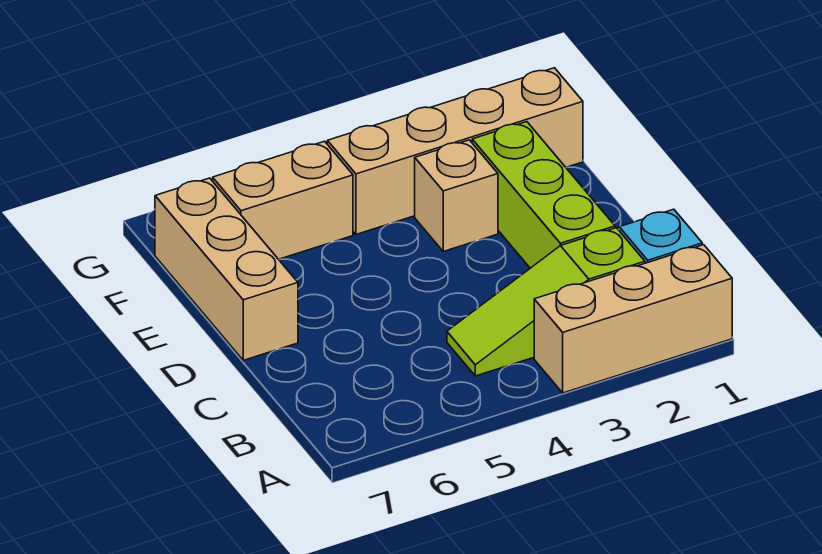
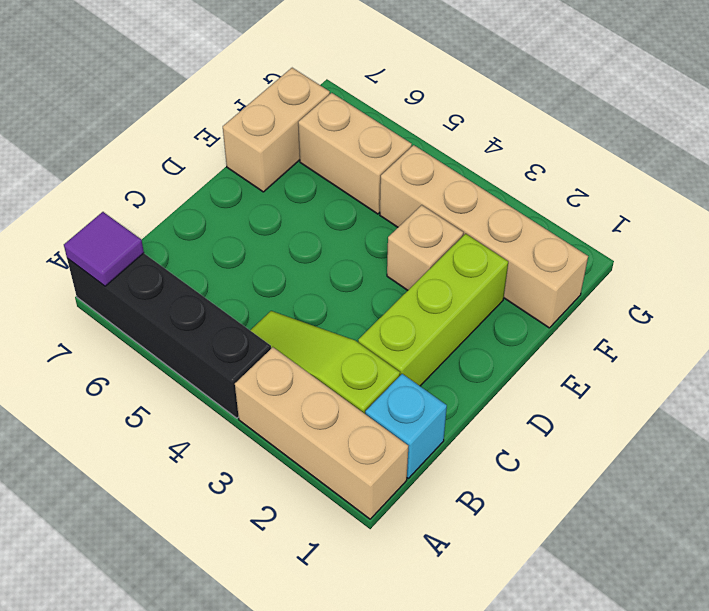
none -> black 1x4 brick [67,253,271,418]
none -> purple 1x1 tile [64,212,144,286]
tan 1x3 brick [155,178,298,360] -> tan 1x2 brick [223,68,330,192]

